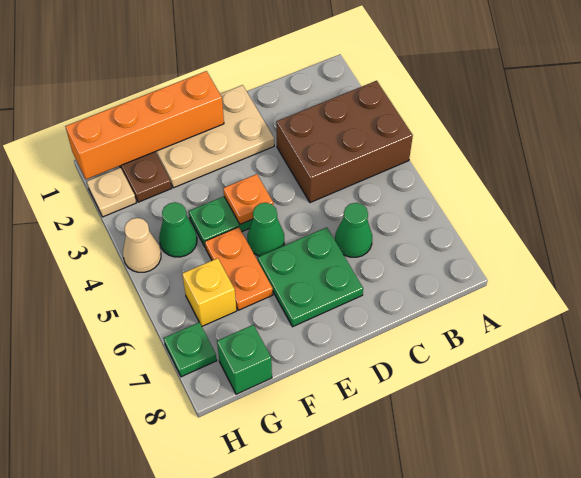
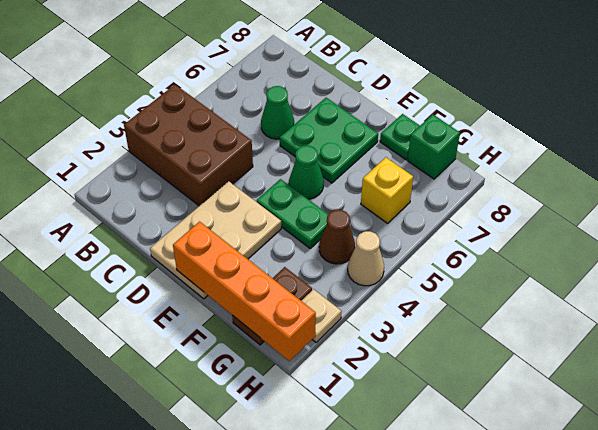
tan 2x3 plate [155,85,274,188] -> tan 2x3 plate turned to [150,181,281,299]
orange 1x1 plate [223,174,273,224] -> none
orange 1x2 plate [205,227,273,310] -> none
green 1x1 cone [159,202,197,257] -> brown 1x1 cone [319,210,355,264]
green 1x1 plate [164,322,217,377] -> green 1x1 plate moved to [380,114,420,160]

